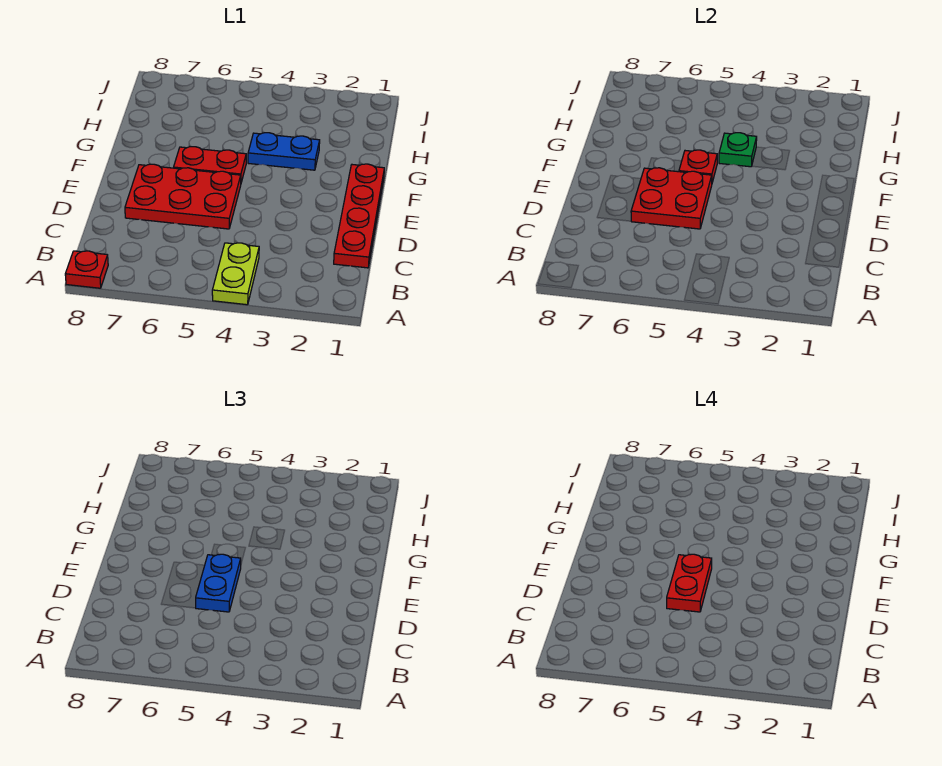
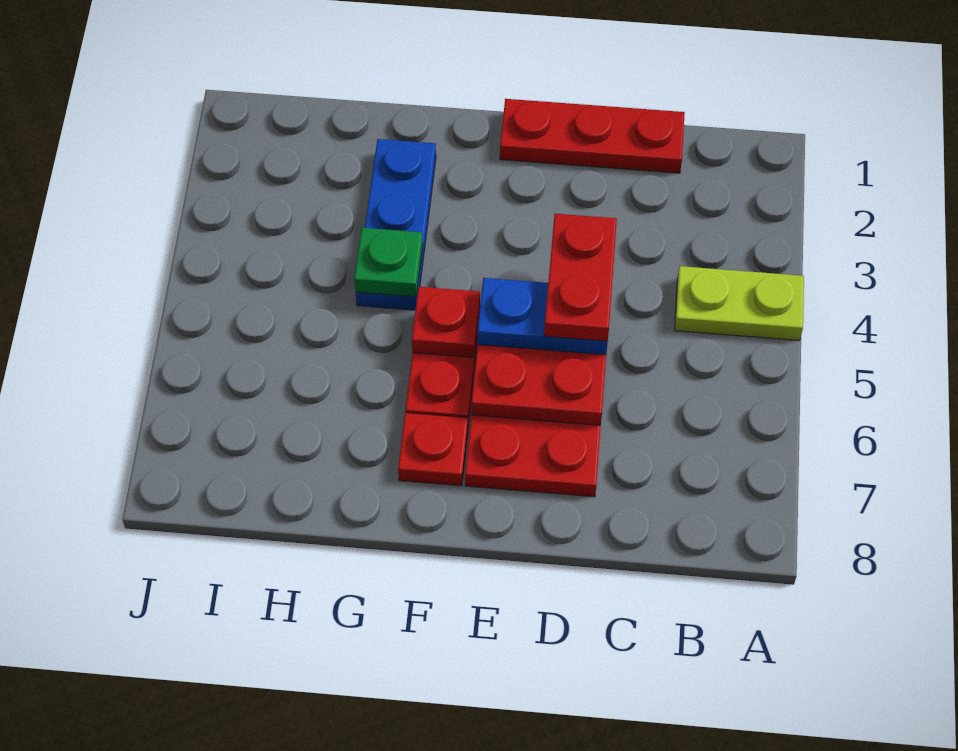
red 1x1 plate [65,251,108,288] -> red 1x1 plate moved to [398,413,468,486]
red 1x4 plate [334,164,384,268] -> red 1x3 plate [500,99,685,173]
red 1x2 plate [667,554,712,612] -> red 1x2 plate turned to [544,214,617,341]
blue 1x2 plate [248,133,320,170] -> blue 1x3 plate [356,139,436,310]

